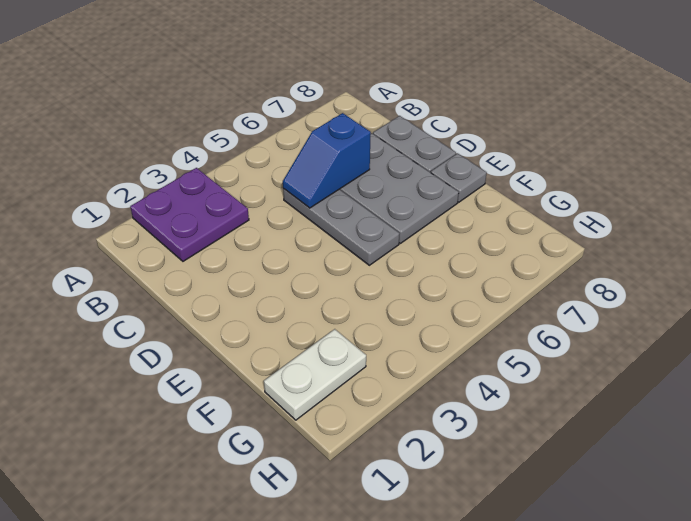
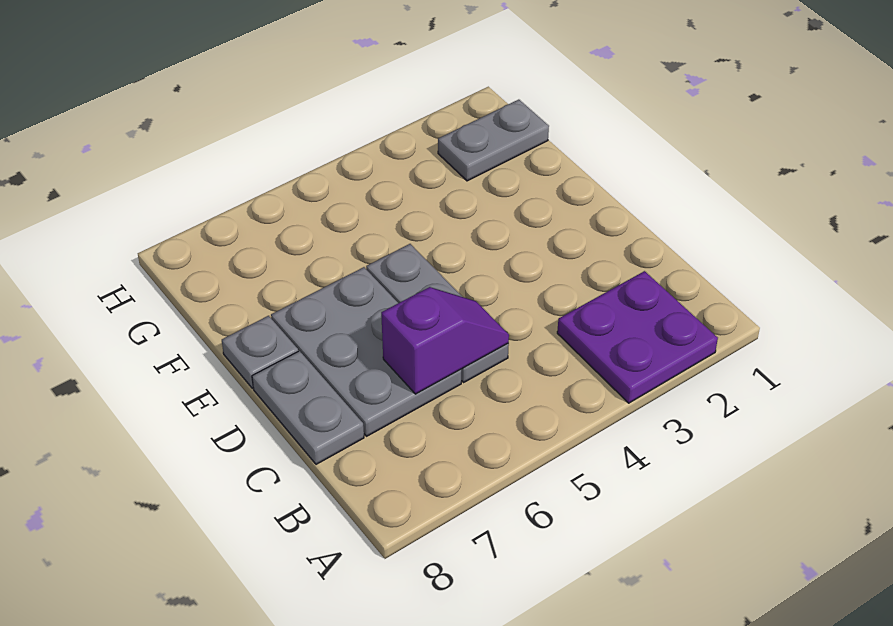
blue 1x2 slope [283,113,371,208] -> purple 1x2 slope [381,287,509,394]
white 1x2 plate [264,329,366,420] -> grey 1x2 plate [438,100,549,181]

